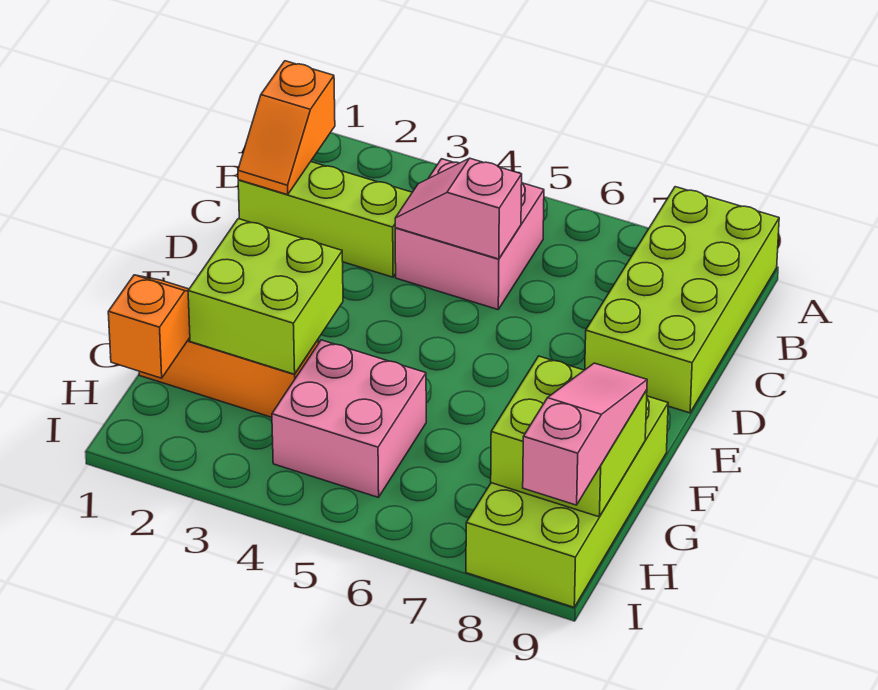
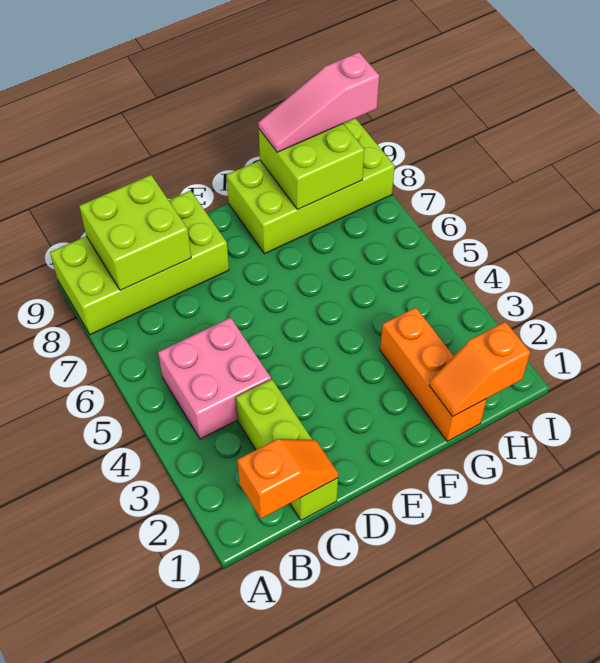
pink 1x2 slope [395,158,522,259] -> none
lime 2x2 brick [188,219,343,374] -> lime 2x2 brick moved to [79,175,191,290]
pink 2x2 brick [272,340,426,497] -> none

